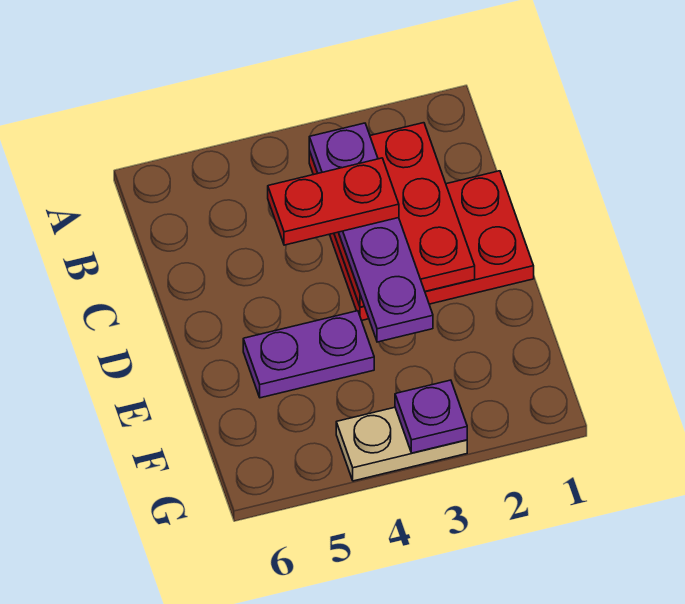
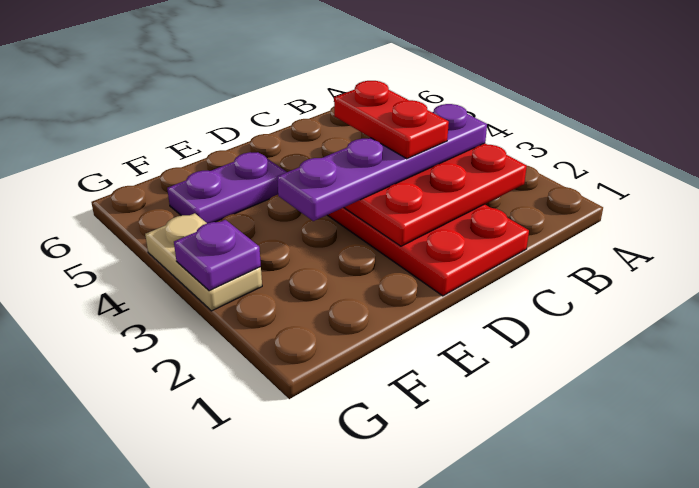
purple 1x2 plate [243,311,374,398] -> purple 1x2 plate turned to [167,152,286,223]

